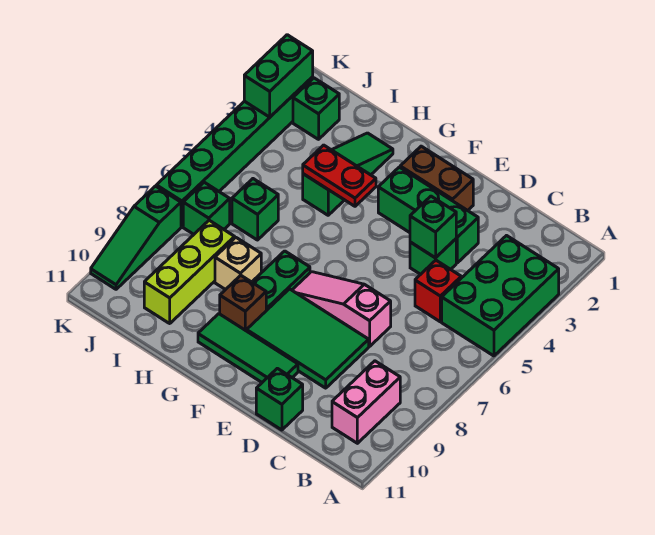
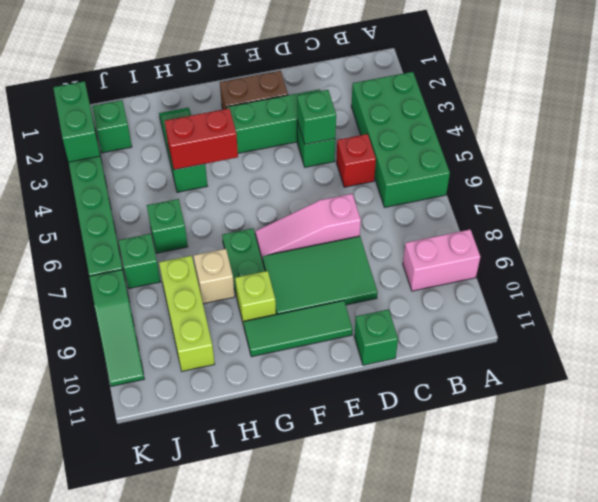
green 2x3 brick [442,236,559,356] -> green 2x4 brick [351,72,450,207]
pink 1x2 brick [332,361,400,443] -> pink 1x2 brick turned to [403,230,480,291]
red 1x2 plate [303,145,376,206] -> red 1x2 brick [165,108,238,170]
brown 1x1 brick [220,275,266,331] -> lime 1x1 brick [235,271,276,325]

